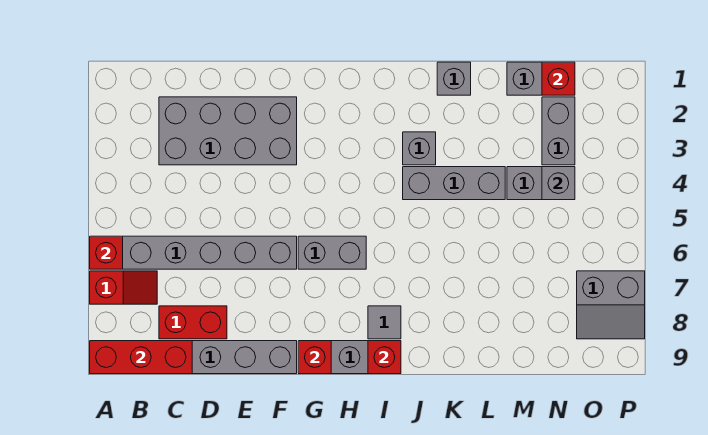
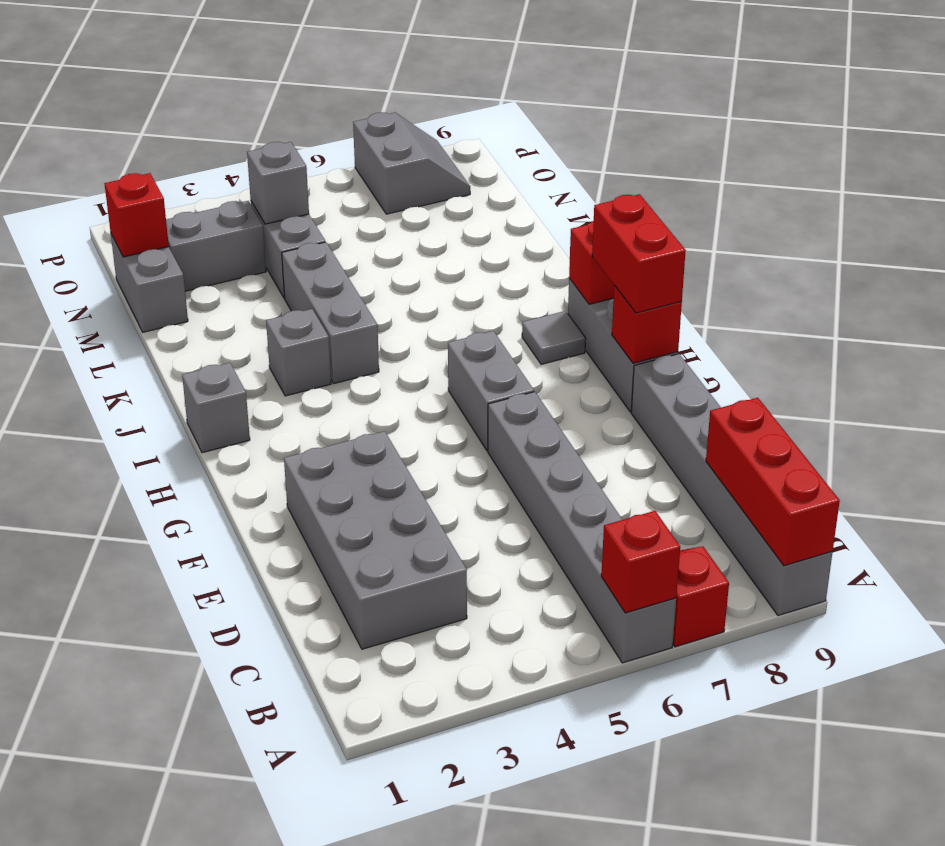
red 1x2 brick [159,306,227,339] -> red 1x2 brick moved to [592,194,686,313]
grey 1x1 brick [437,62,471,95] -> grey 1x1 brick moved to [182,363,250,453]

